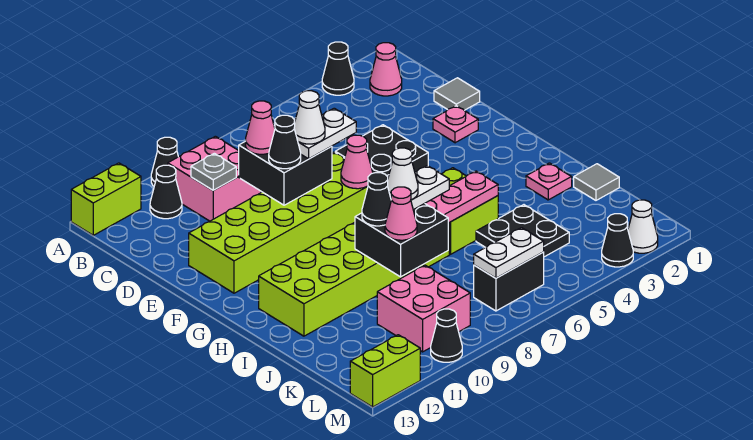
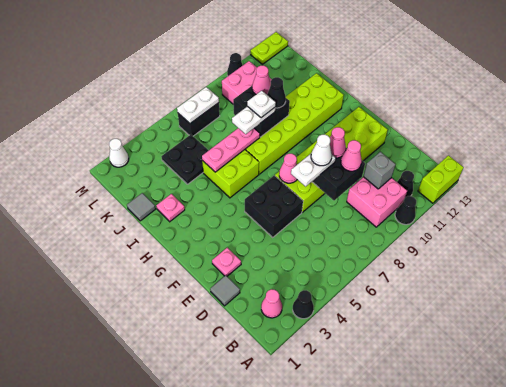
grey 1x1 plate [191,153,236,190] -> grey 1x1 brick [364,152,395,189]
black 1x1 cone [269,115,301,169] -> pink 1x1 cone [330,127,346,158]
white 1x1 cone [388,148,418,200] -> white 1x1 plate [247,91,276,118]
black 1x1 cone [602,214,633,267] -> none
lime 1x2 brick [350,335,420,407] -> lime 1x2 plate [250,32,288,64]

